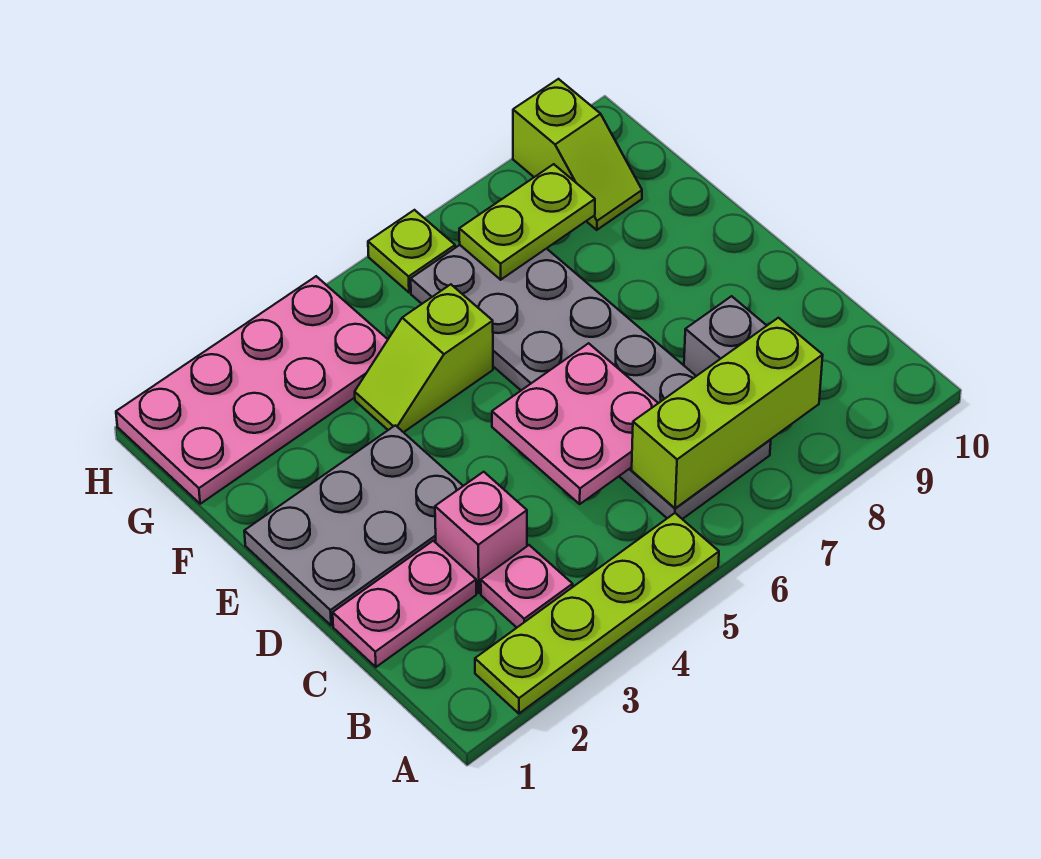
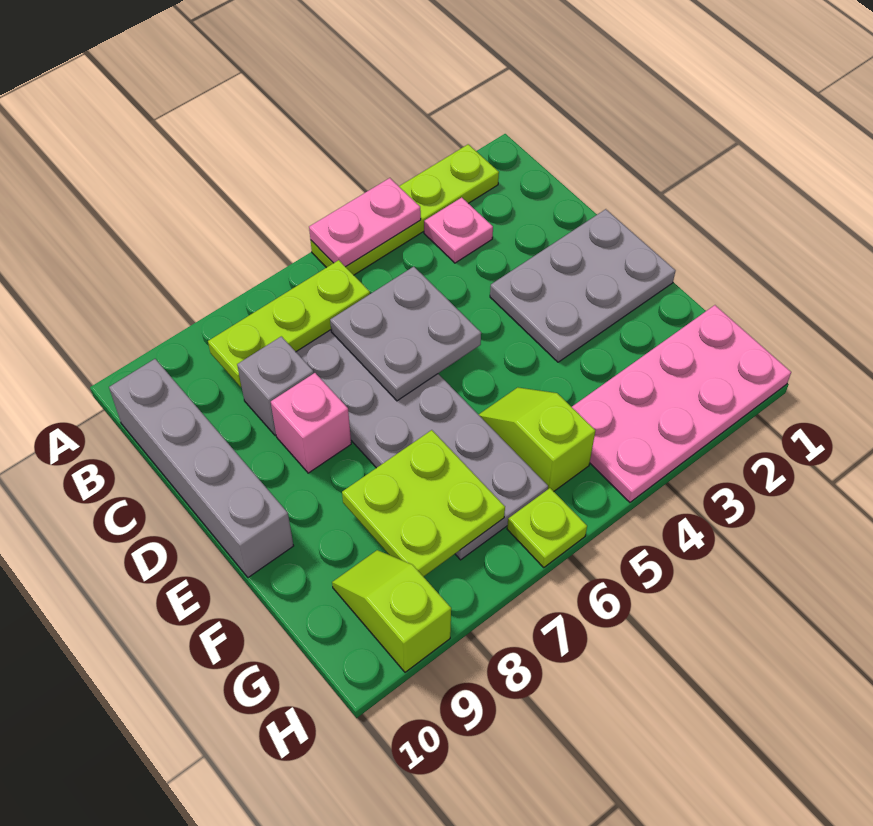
lime 1x3 brick [632,318,823,508] -> lime 1x3 plate [208,260,370,387]
none -> grey 1x4 brick [109,359,294,577]
pink 1x2 plate [333,541,476,667] -> pink 1x2 plate moved to [309,178,421,267]
pink 1x1 brick [435,472,527,593] -> pink 1x1 brick moved to [271,373,351,473]
pink 2x2 plate [492,343,658,504] -> grey 2x2 plate [330,267,481,401]
lime 1x2 slope [355,284,493,432] -> lime 1x2 slope turned to [478,387,595,491]
lime 1x2 plate [459,164,595,280] -> lime 2x2 plate [342,430,505,577]

